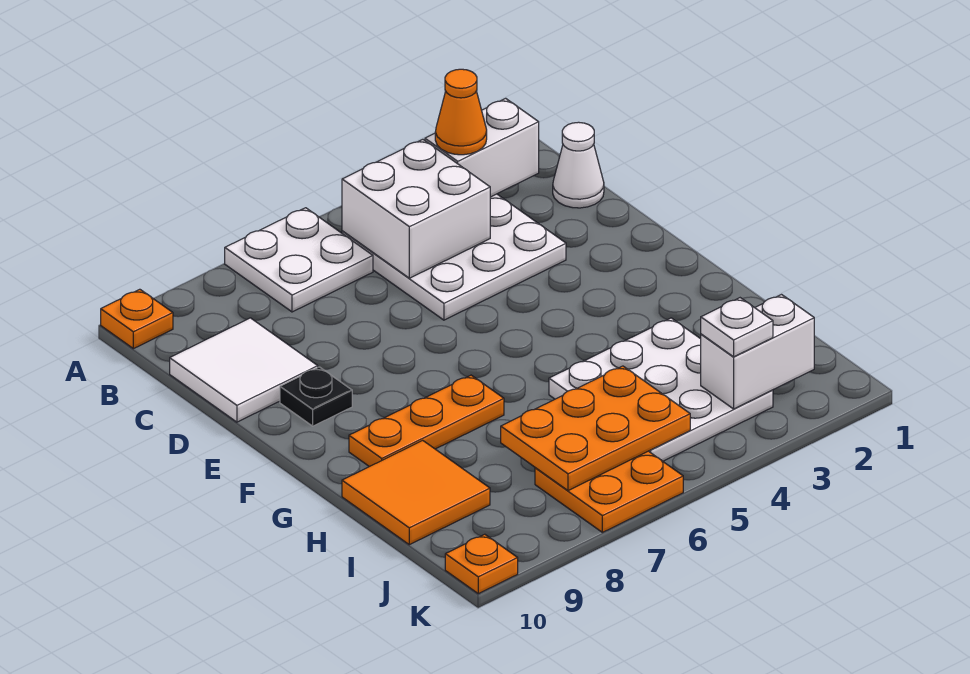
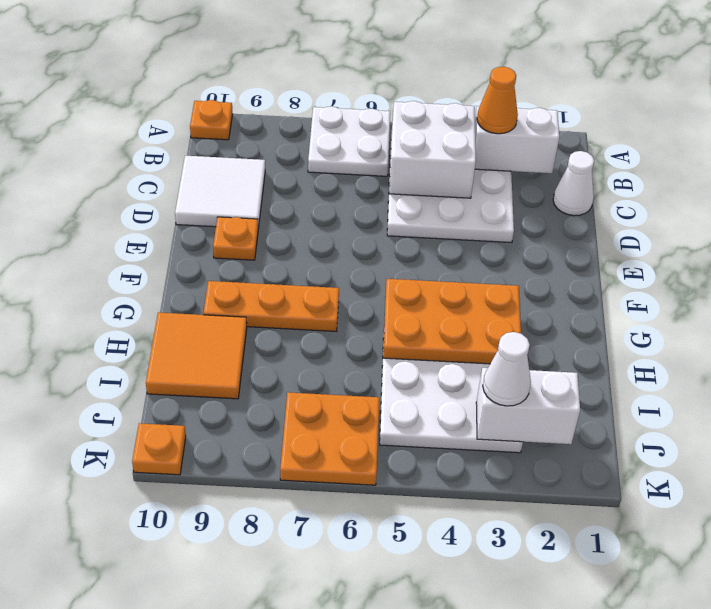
black 1x1 plate [280,367,352,426] -> orange 1x1 plate [213,217,258,260]
orange 2x3 plate [501,366,690,491] -> orange 2x3 plate moved to [383,279,521,364]
white 1x1 plate [701,298,773,357] -> white 1x1 cone [483,332,531,406]

